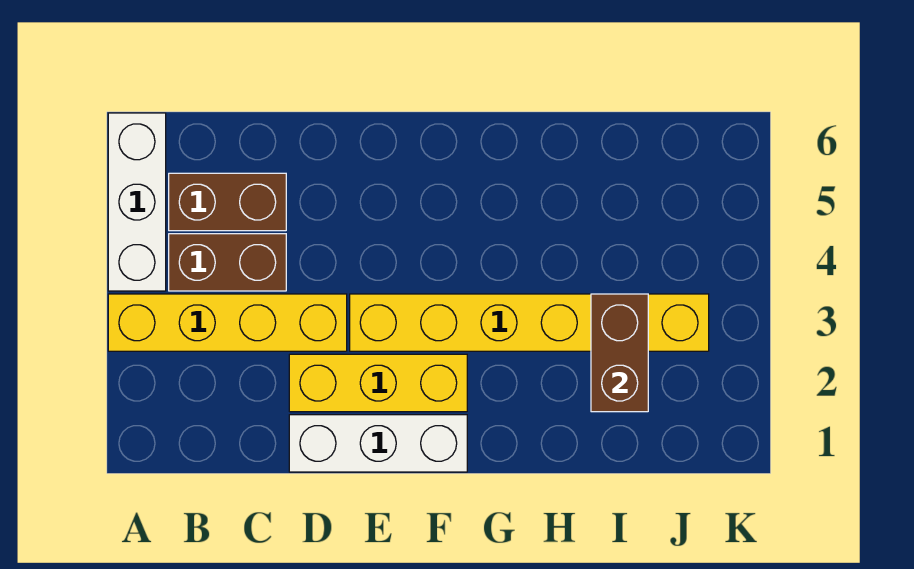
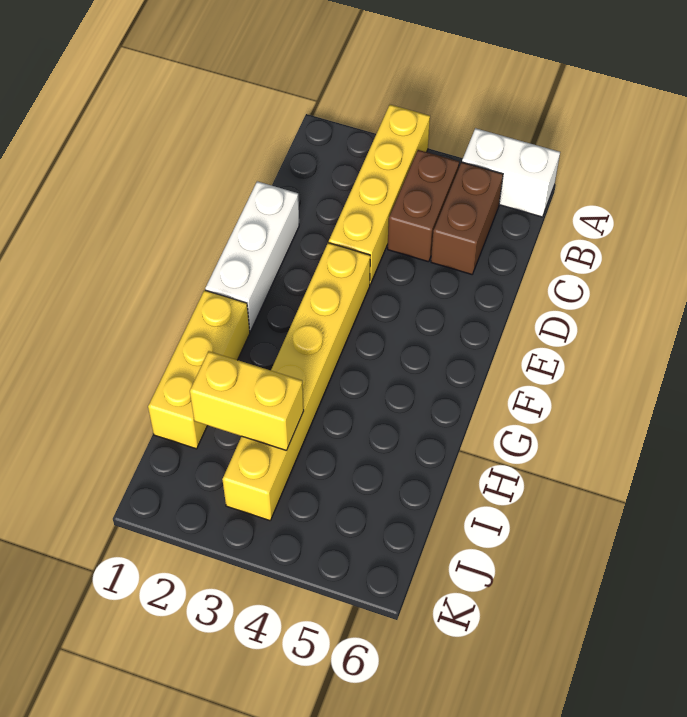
white 1x3 brick [108,113,166,291] -> white 1x2 brick [462,128,560,217]
yellow 1x3 brick [289,354,467,412] -> yellow 1x3 brick moved to [148,290,250,449]
brown 1x2 brick [591,294,648,412] -> yellow 1x2 brick [190,351,304,451]

